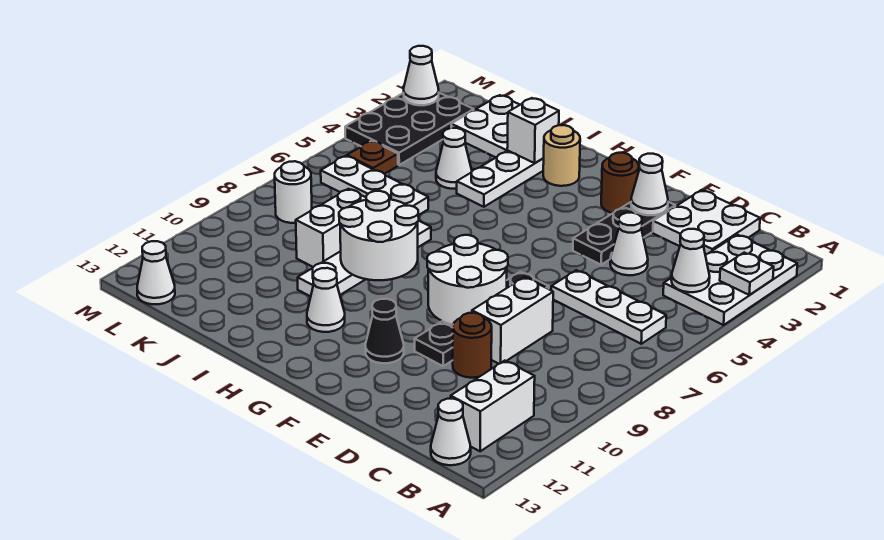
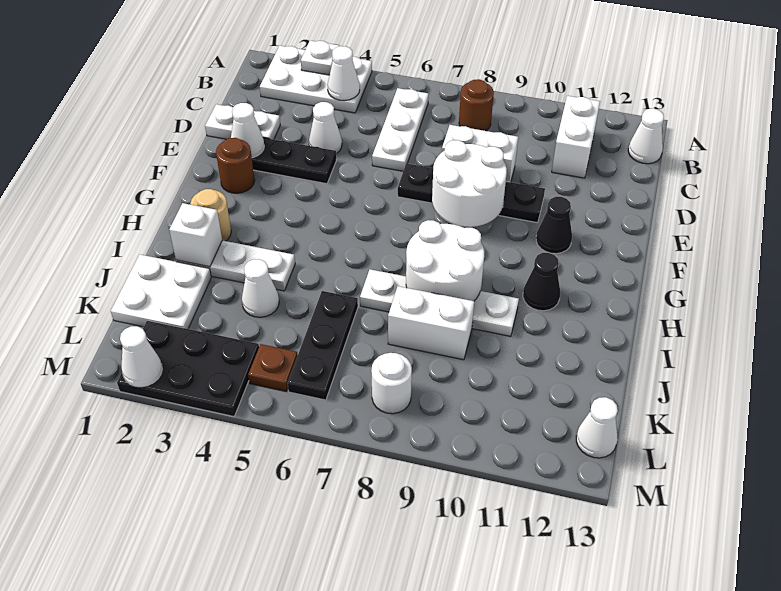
white 1x2 brick [451,361,535,451] -> white 1x2 brick turned to [552,96,600,178]
white 2x2 plate [653,190,760,255] -> white 1x2 plate [205,104,280,139]
brown 1x1 round brick [453,313,492,378] -> brown 1x1 round brick moved to [459,79,494,131]
white 1x1 cone [307,268,345,332] -> black 1x1 cone [523,253,560,311]
white 1x3 plate [321,156,428,215] -> black 1x3 plate [288,291,358,400]

